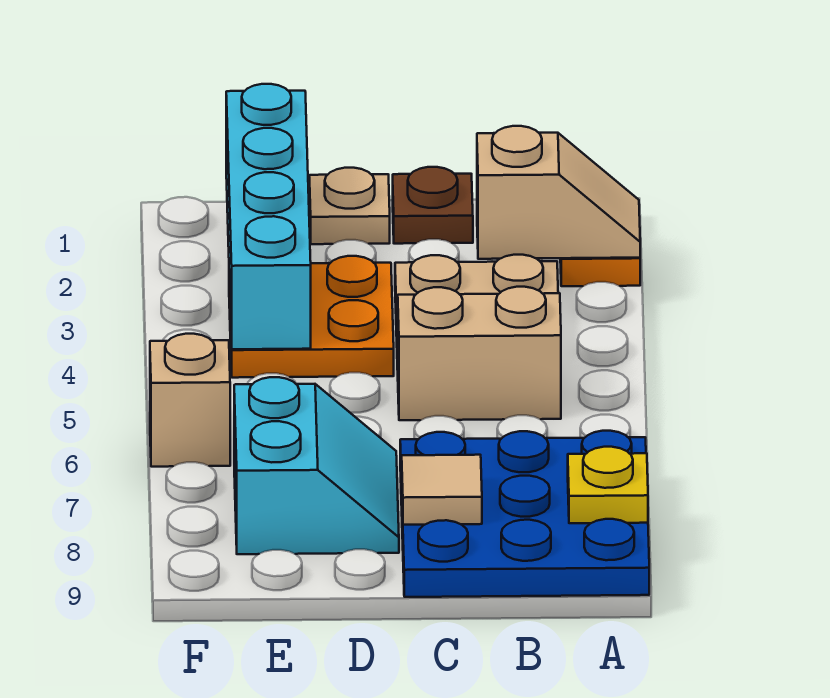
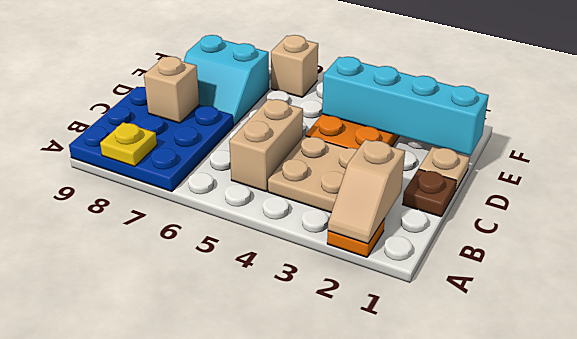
tan 1x1 tile [402,455,482,525] -> tan 1x1 brick [144,56,199,123]

